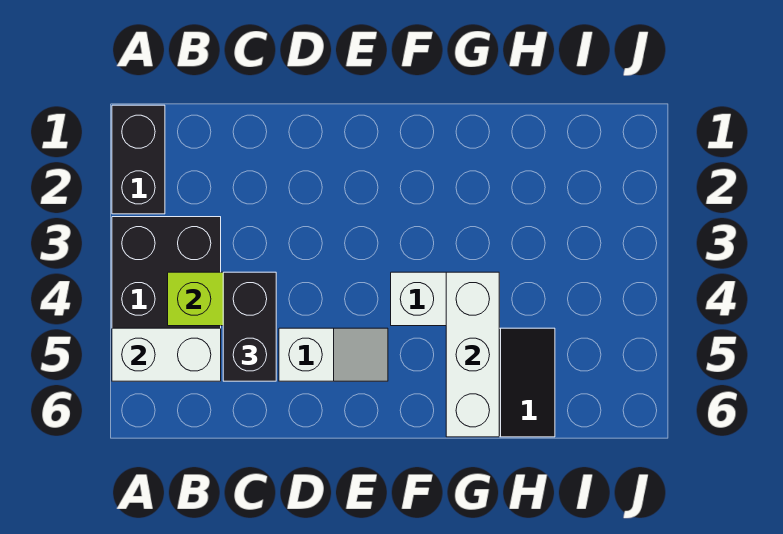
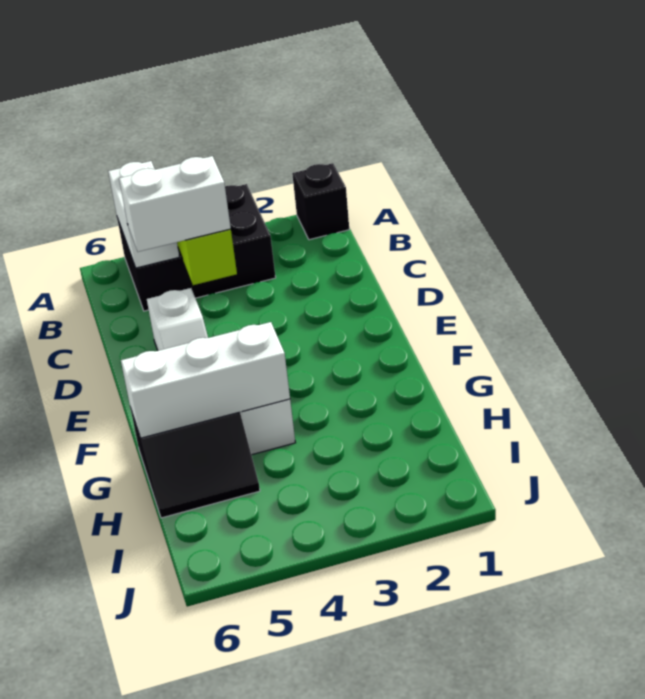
black 1x2 brick [112,105,165,214] -> black 1x1 brick [292,163,349,240]
black 1x2 brick [223,272,276,381] -> white 1x2 brick [119,156,231,252]

